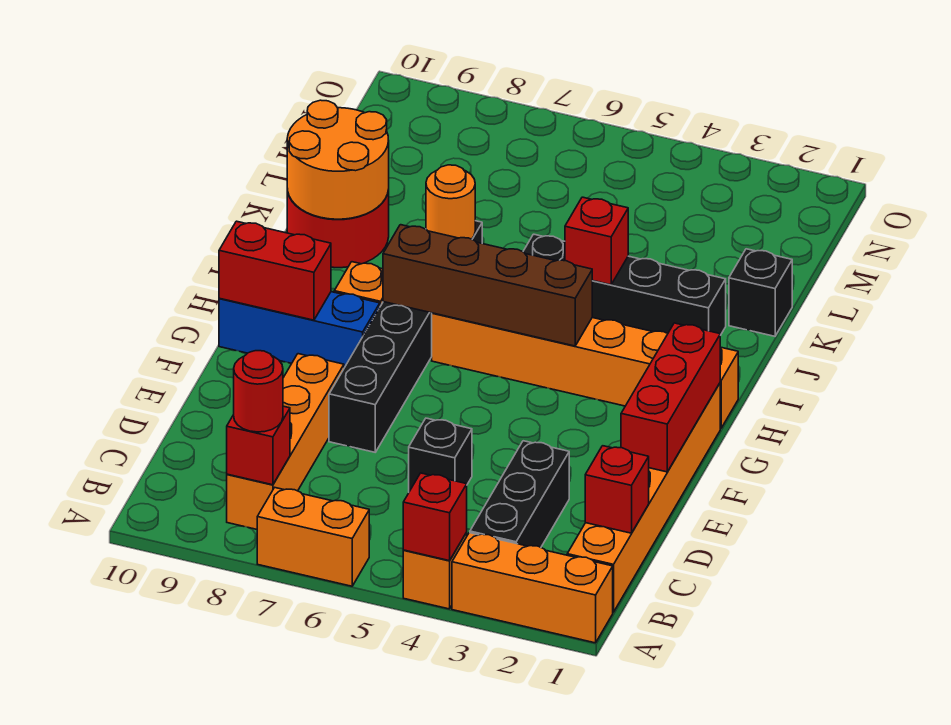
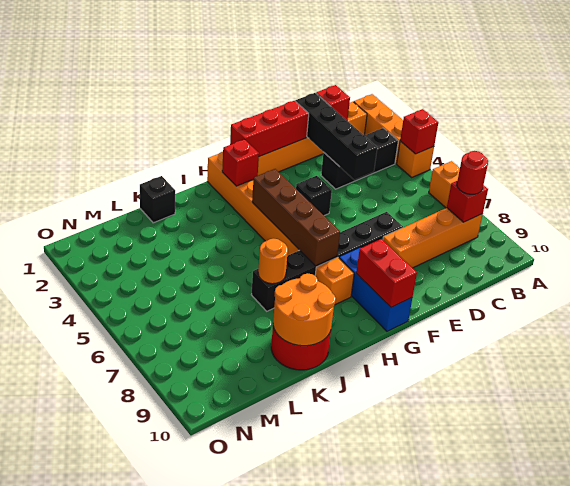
black 1x1 brick [409,418,472,492] -> black 1x1 brick moved to [296,176,332,215]
black 1x4 brick [523,234,726,335] -> black 1x4 brick moved to [295,93,377,180]
red 1x1 brick [565,197,628,285] -> red 1x1 brick moved to [222,139,259,186]

